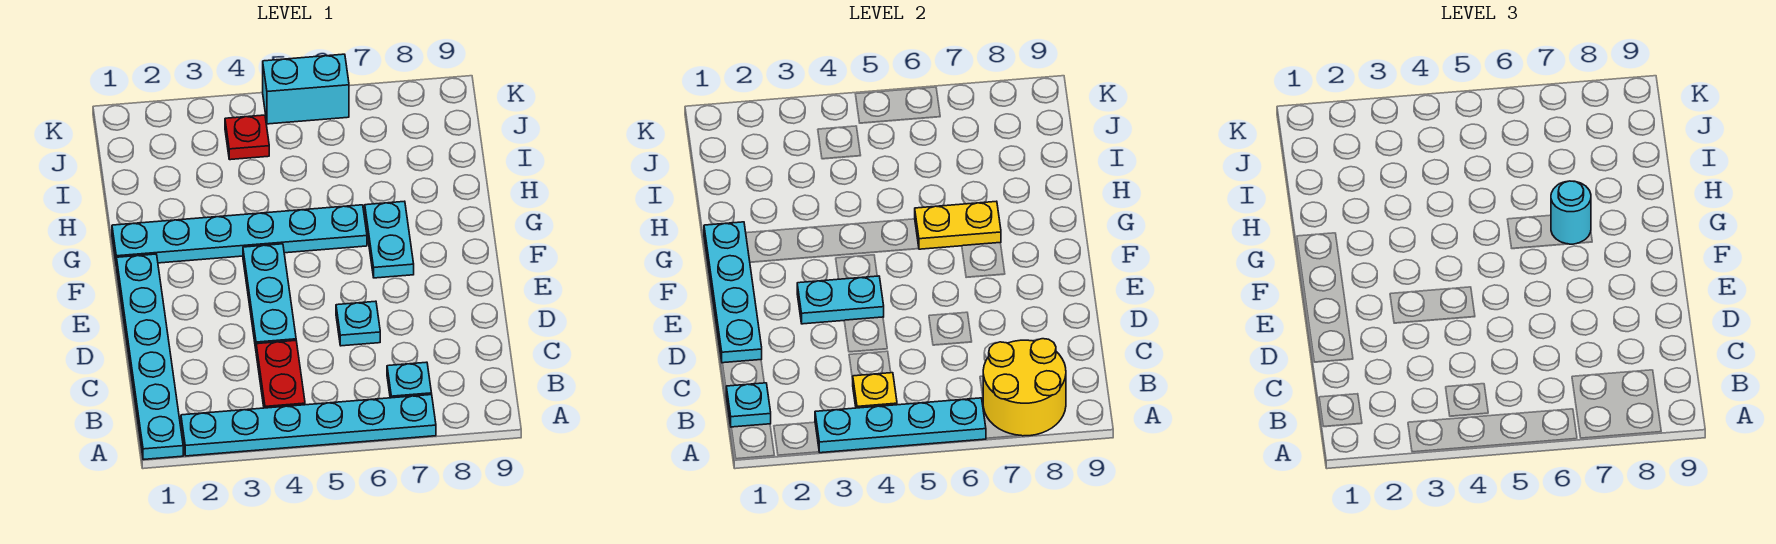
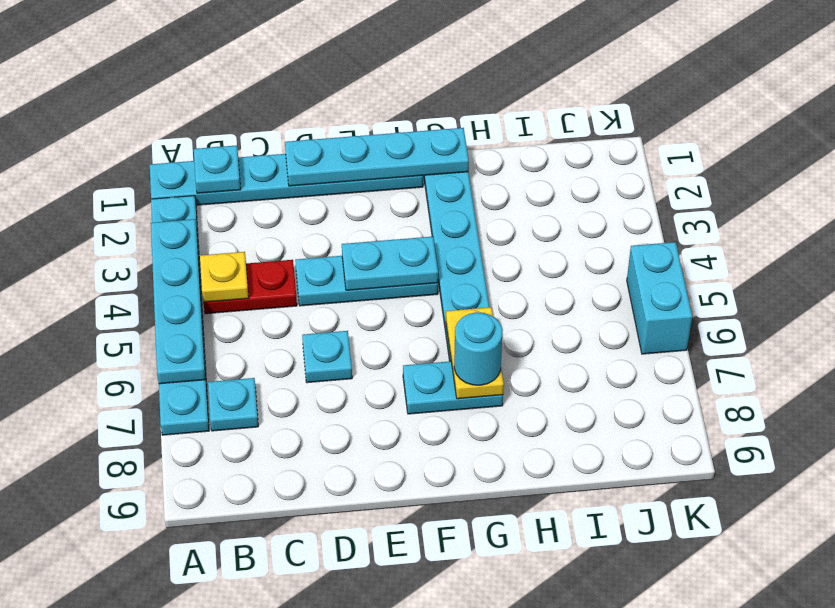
yellow 2x2 round brick [983,339,1066,436] -> none
cyan 1x2 plate [797,276,884,324] -> cyan 1x2 plate turned to [342,237,438,290]
red 1x1 plate [225,115,269,160] -> none

